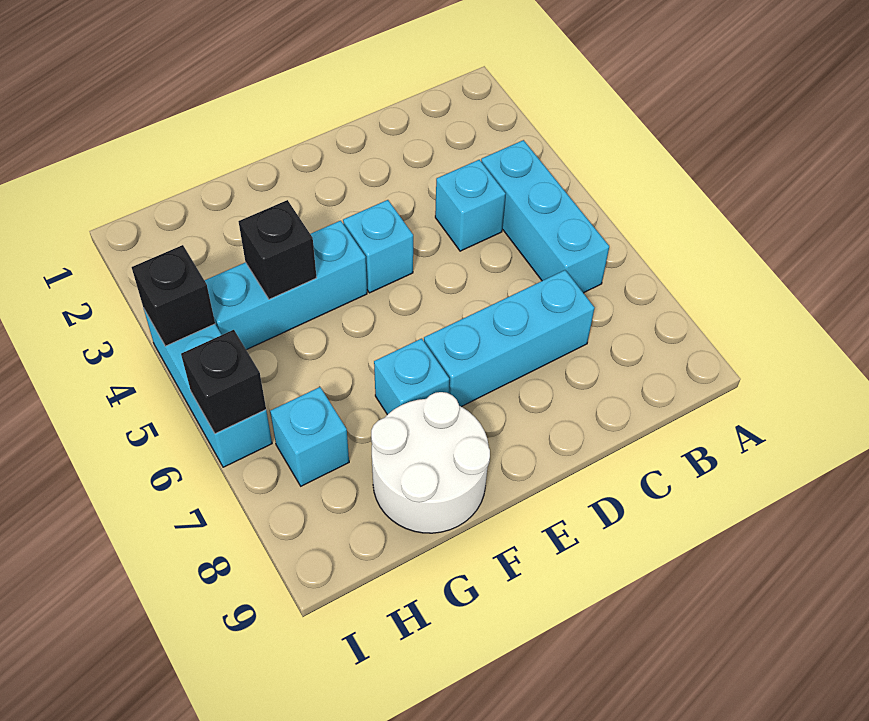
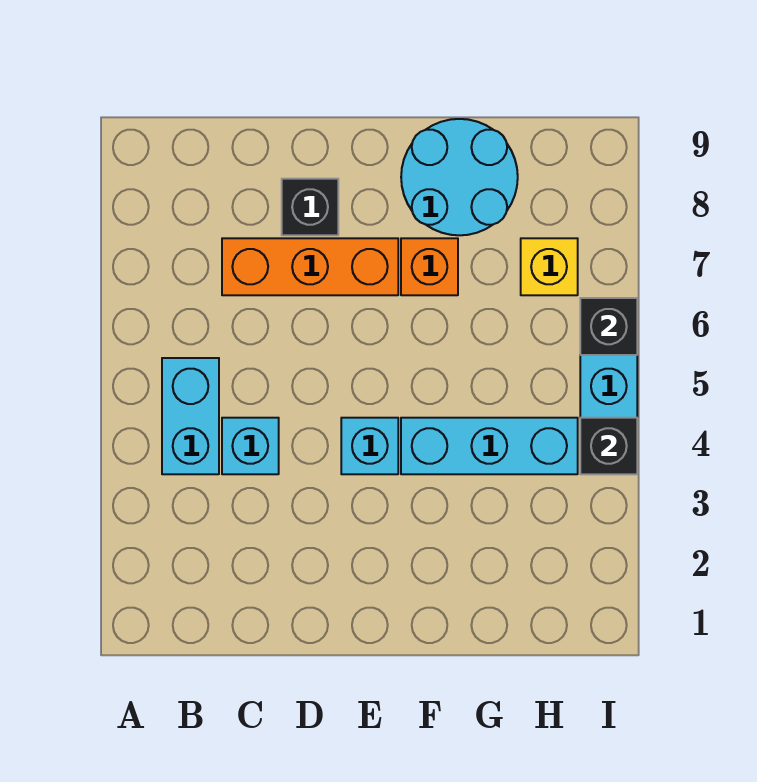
cyan 1x3 brick [481,140,609,293] -> cyan 1x2 brick [162,358,219,474]
cyan 1x3 brick [424,270,594,407] -> orange 1x3 brick [222,238,398,295]
cyan 1x1 brick [374,339,449,415] -> orange 1x1 brick [401,238,458,295]
white 2x2 round brick [371,392,490,533] -> cyan 2x2 round brick [401,119,518,235]
black 1x1 brick [239,200,317,299] -> black 1x1 brick moved to [282,179,338,235]
cyan 1x1 brick [270,387,349,486] -> yellow 1x1 brick [521,238,578,295]

